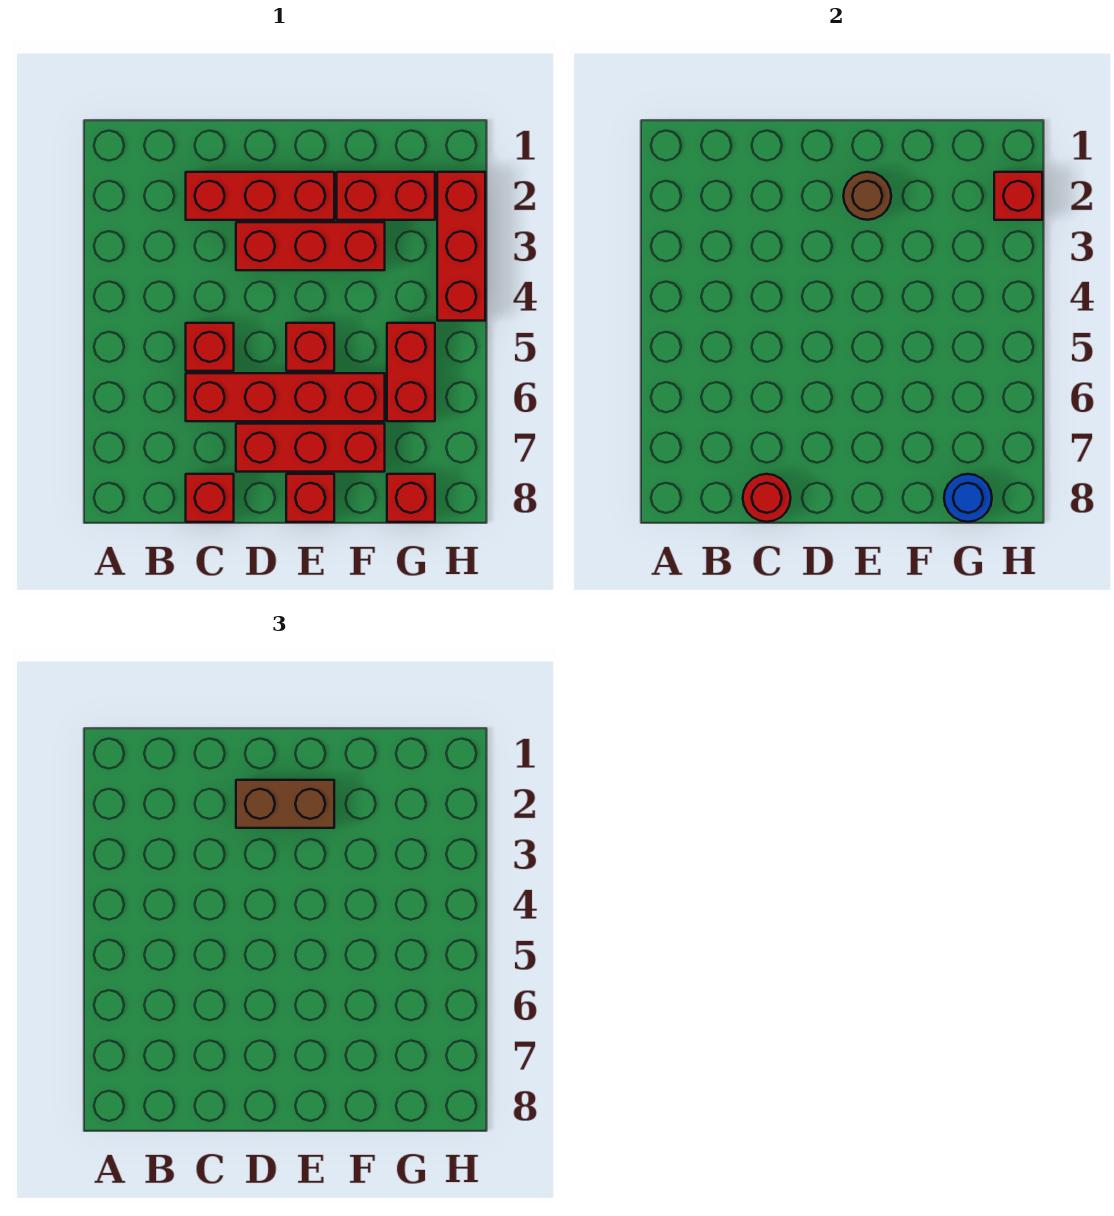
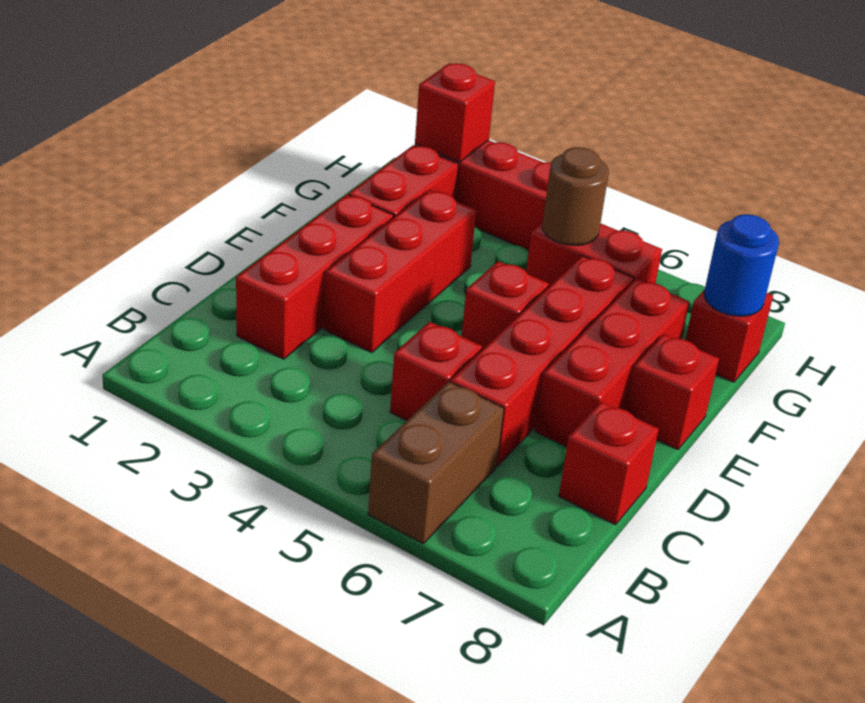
red 1x1 round brick [743,474,791,522] -> none
brown 1x2 brick [236,780,334,828] -> brown 1x2 brick moved to [368,382,504,544]
brown 1x1 round brick [843,172,891,220] -> brown 1x1 round brick moved to [542,147,609,246]

